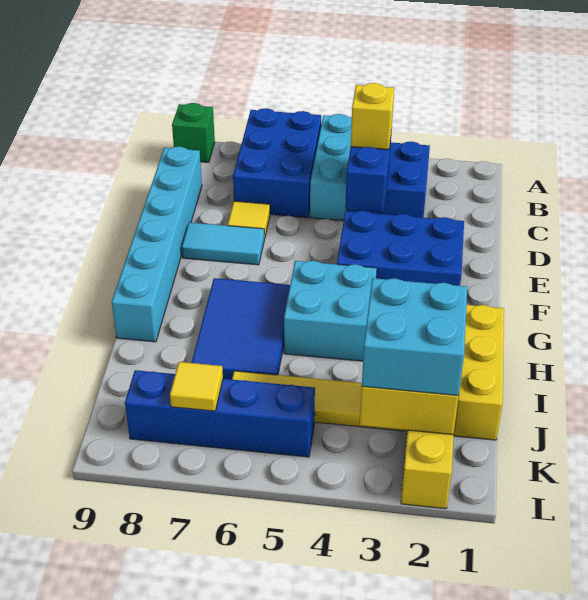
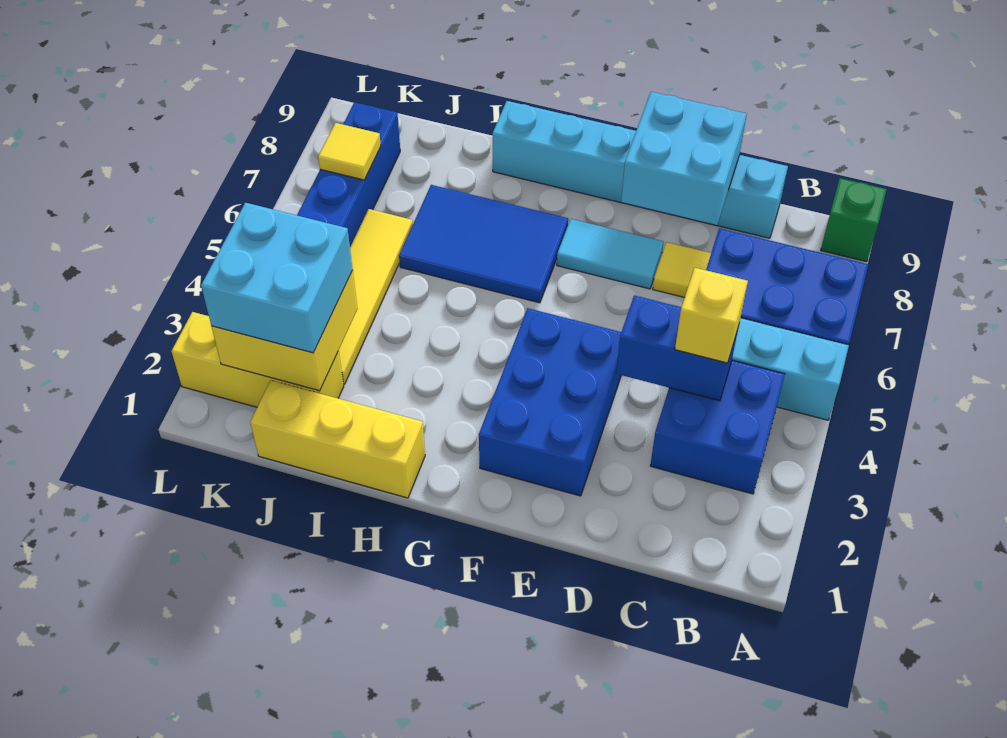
cyan 1x2 tile [182,222,264,265] -> cyan 1x2 tile turned to [557,219,664,289]
cyan 2x2 brick [284,261,377,361] -> cyan 2x2 brick moved to [621,92,747,225]

